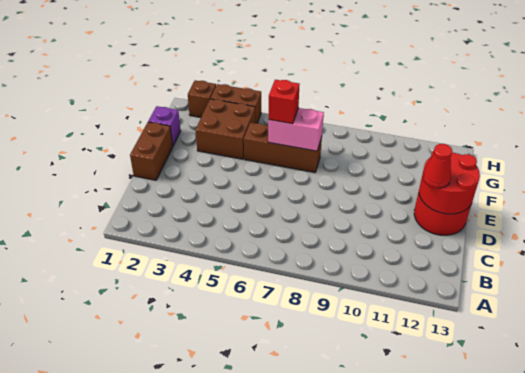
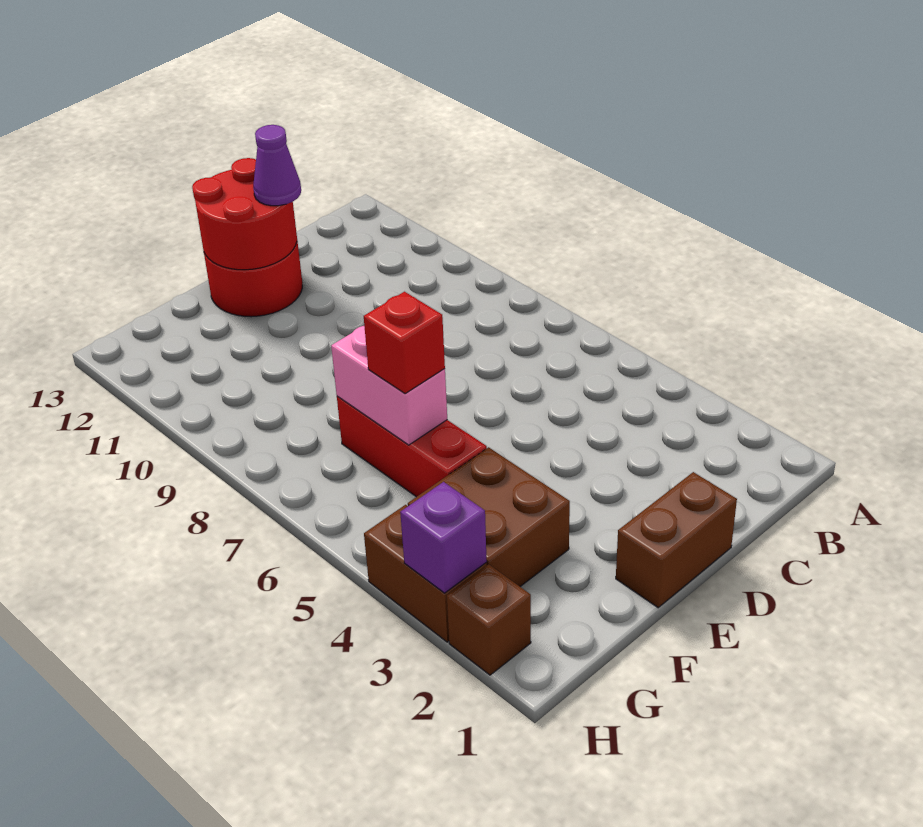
red 1x1 cone [423,144,452,188] -> purple 1x1 cone [253,125,301,206]
purple 1x1 brick [148,106,181,146] -> purple 1x1 brick moved to [400,482,487,593]
brown 1x3 brick [244,123,322,173] -> red 1x3 brick [337,396,487,497]

